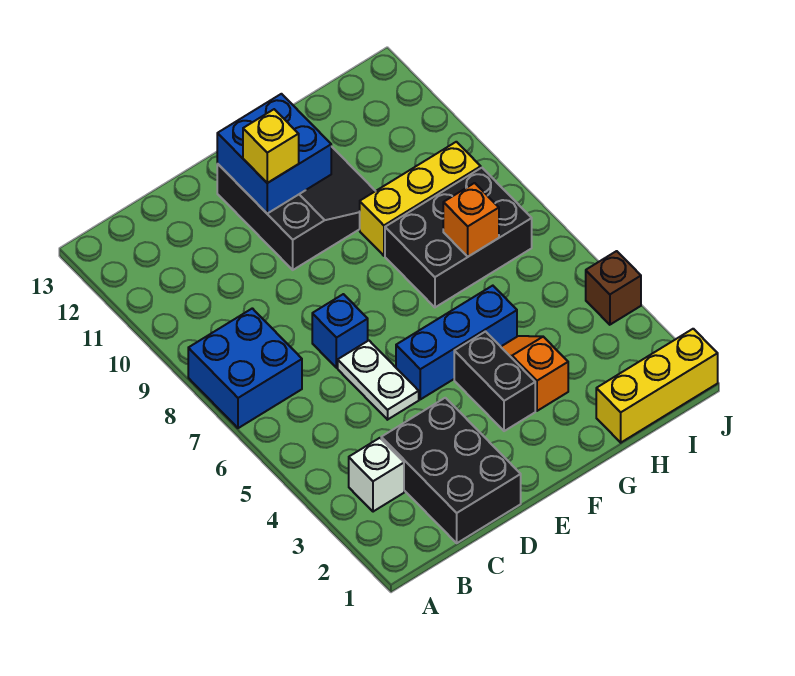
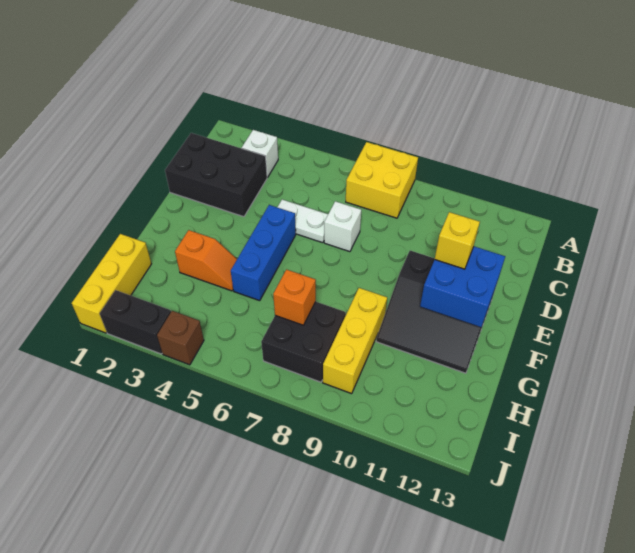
blue 2x2 brick [188,308,302,428] -> yellow 2x2 brick [346,142,418,218]
blue 1x1 brick [312,294,368,368] -> white 1x1 brick [324,201,361,252]
black 1x2 brick [454,332,535,431] -> black 1x2 brick moved to [100,290,171,354]
black 2x3 brick [385,168,532,307] -> black 2x2 brick [261,302,346,382]

